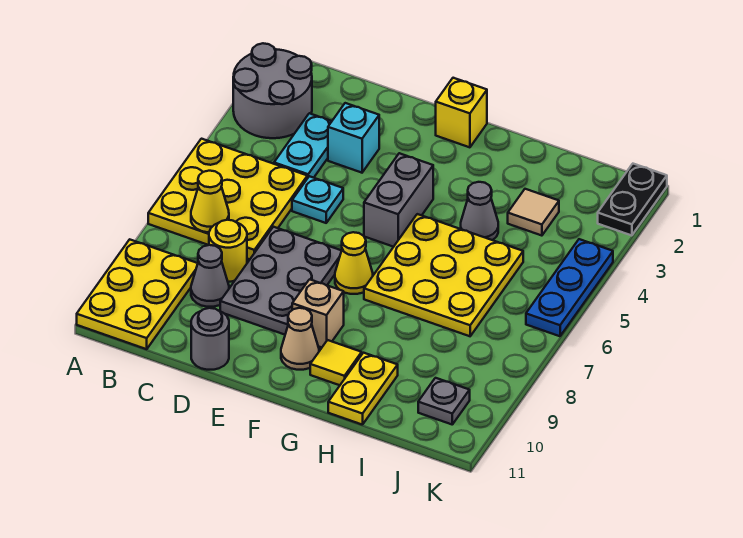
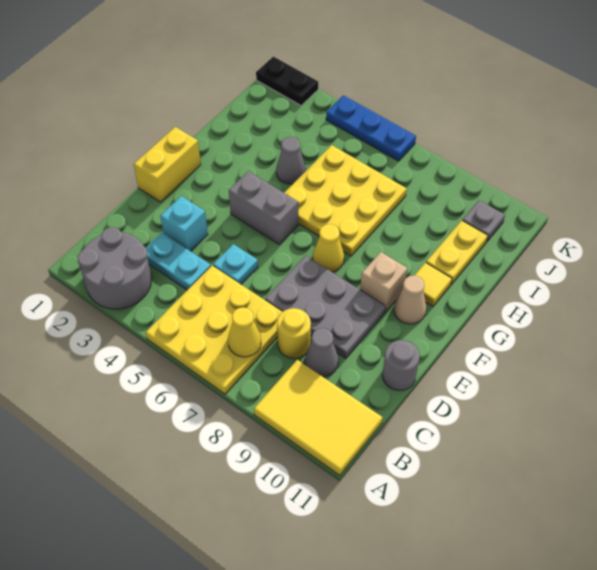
yellow 2x3 plate [77,239,198,349] -> yellow 2x3 tile [254,360,383,475]
yellow 1x1 brick [436,78,487,147] -> yellow 1x2 brick [134,127,201,202]
yellow 1x2 plate [328,353,398,425] -> yellow 1x2 plate turned to [426,220,488,284]
tan 1x1 tile [508,189,559,236] -> none

